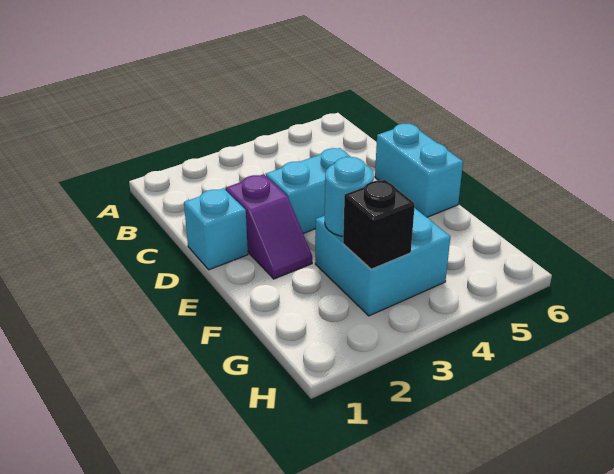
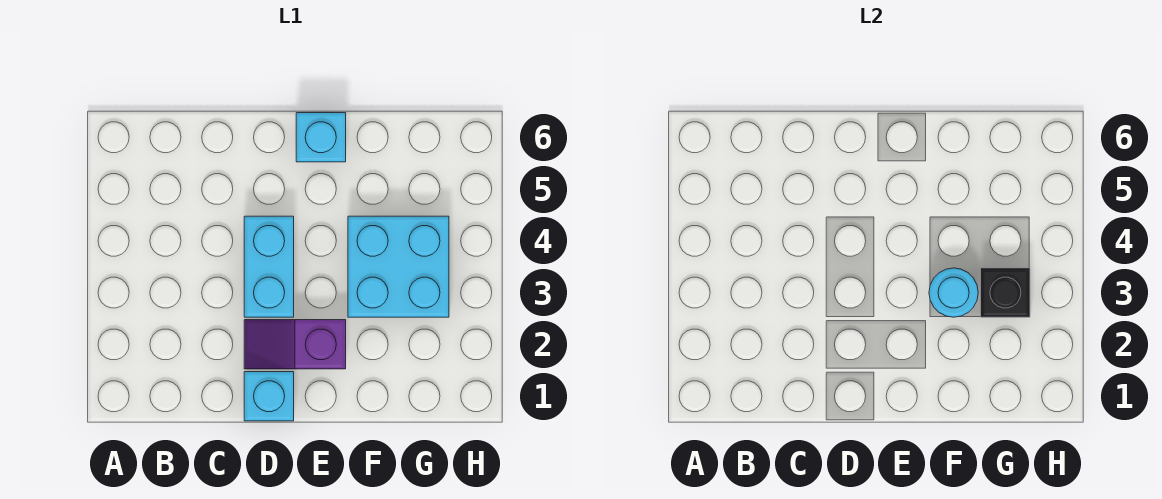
purple 1x2 slope [226,174,312,279] -> purple 1x2 slope turned to [244,320,346,369]
cyan 1x2 brick [375,124,463,217] -> cyan 1x1 brick [296,113,346,162]

